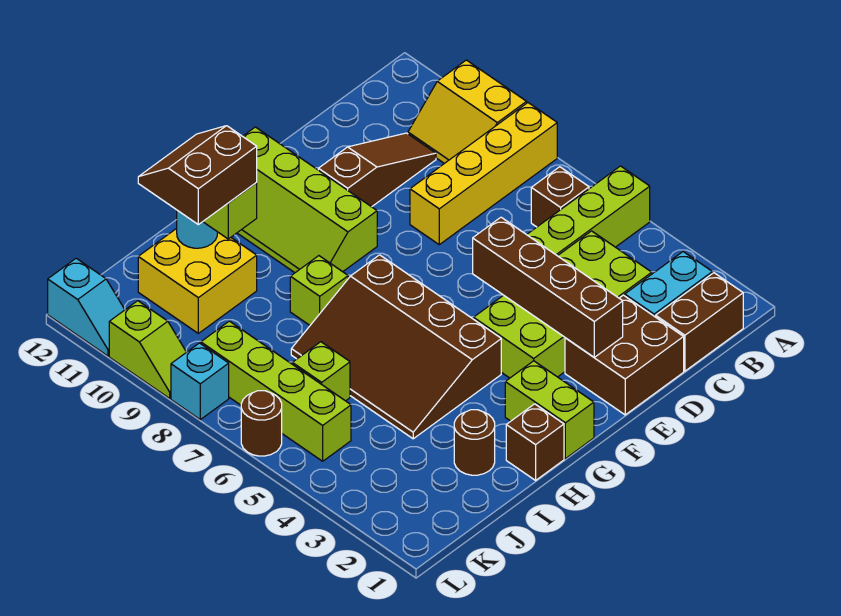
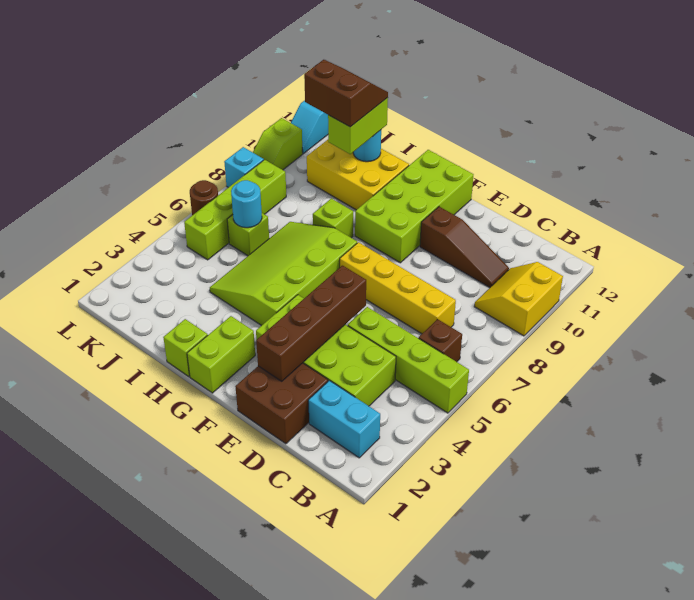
yellow 1x4 brick [410,103,557,245] -> yellow 1x4 brick moved to [340,242,456,334]
brown 1x2 brick [656,273,743,371] -> none
lime 2x4 slope [238,127,377,273] -> lime 2x4 brick [355,150,473,263]
brown 3x4 slope [291,255,501,439] -> lime 3x4 slope [210,222,357,326]
brown 1x1 brick [506,404,564,480] -> lime 1x1 brick [163,319,208,377]
brown 1x1 round brick [454,410,495,475] -> none
yellow 2x2 brick [138,228,257,333] -> yellow 2x3 brick [307,140,409,210]
none -> cyan 1x1 round brick [231,180,262,228]

